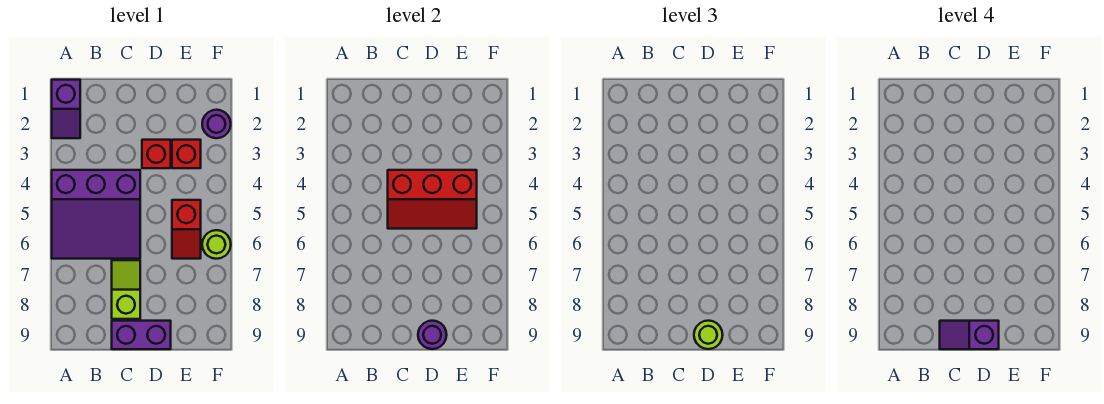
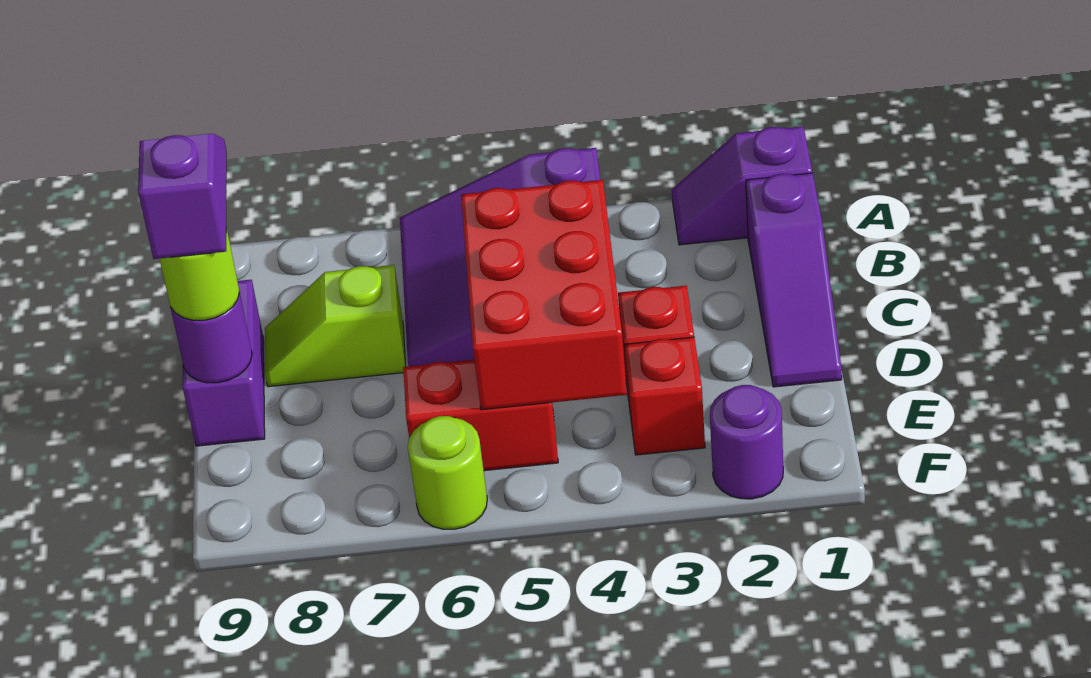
none -> purple 1x3 slope [746,173,842,387]
red 2x3 slope [388,170,477,229] -> red 2x3 brick [461,180,627,410]
lime 1x2 slope [112,260,140,319] -> lime 1x2 slope turned to [265,265,406,387]
red 1x2 slope [172,200,201,259] -> red 1x2 brick [403,360,558,471]

